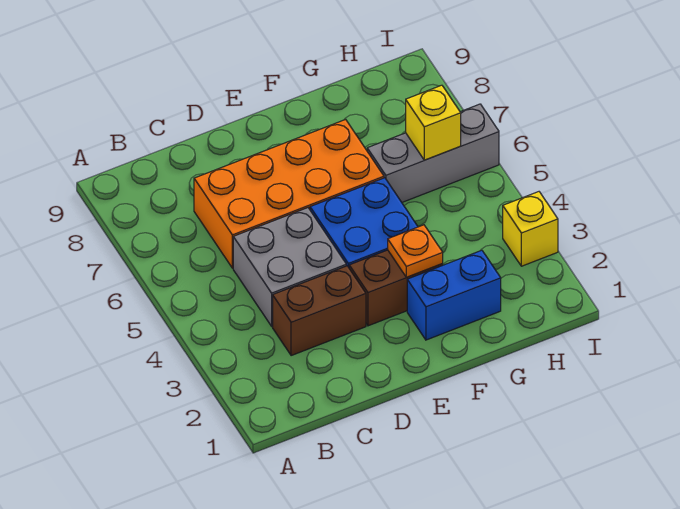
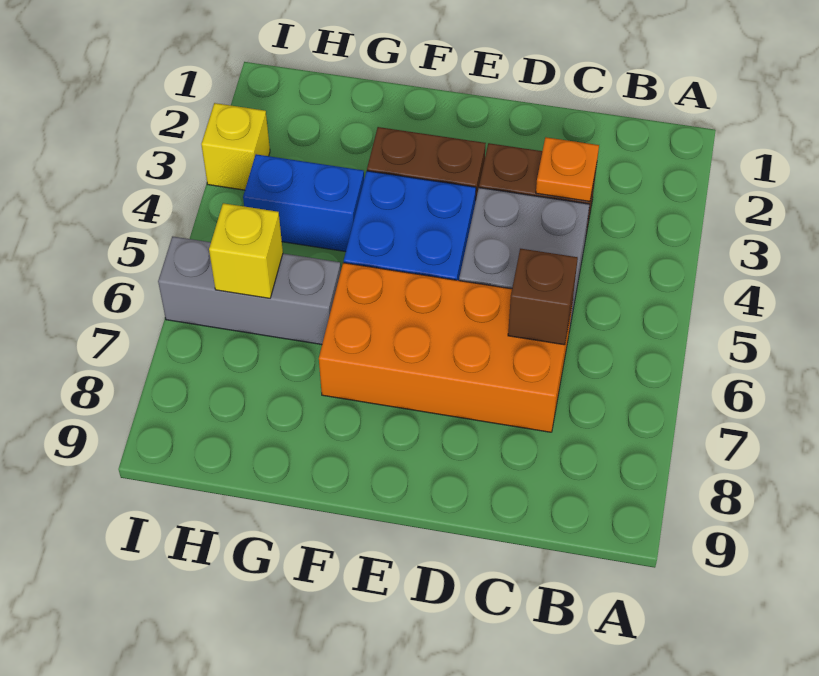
none -> brown 1x1 brick [508,249,578,345]
blue 1x2 brick [407,250,501,340] -> blue 1x2 brick moved to [243,154,364,252]
orange 1x1 plate [388,225,443,277] -> orange 1x1 plate moved to [536,137,599,201]

